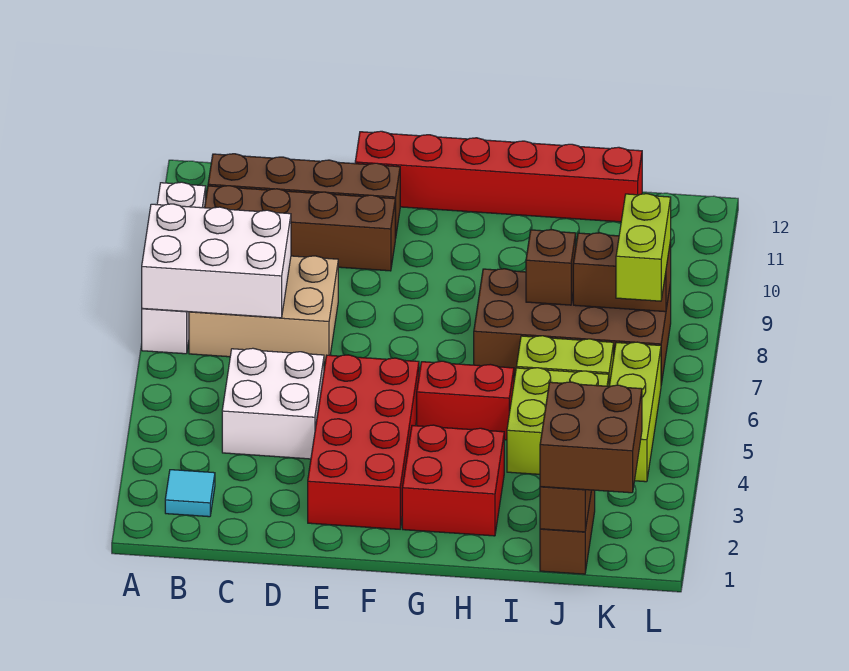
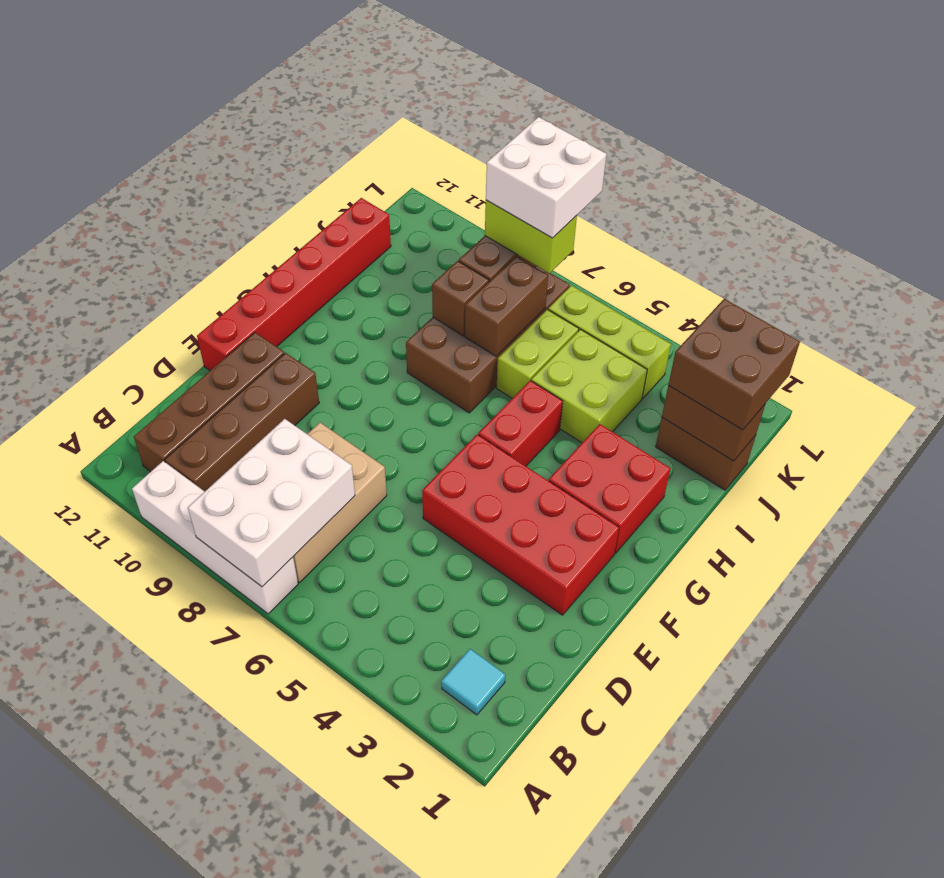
white 2x2 brick [222,348,324,459] -> white 2x2 brick moved to [486,117,606,238]
none -> brown 1x2 brick [465,256,548,356]

